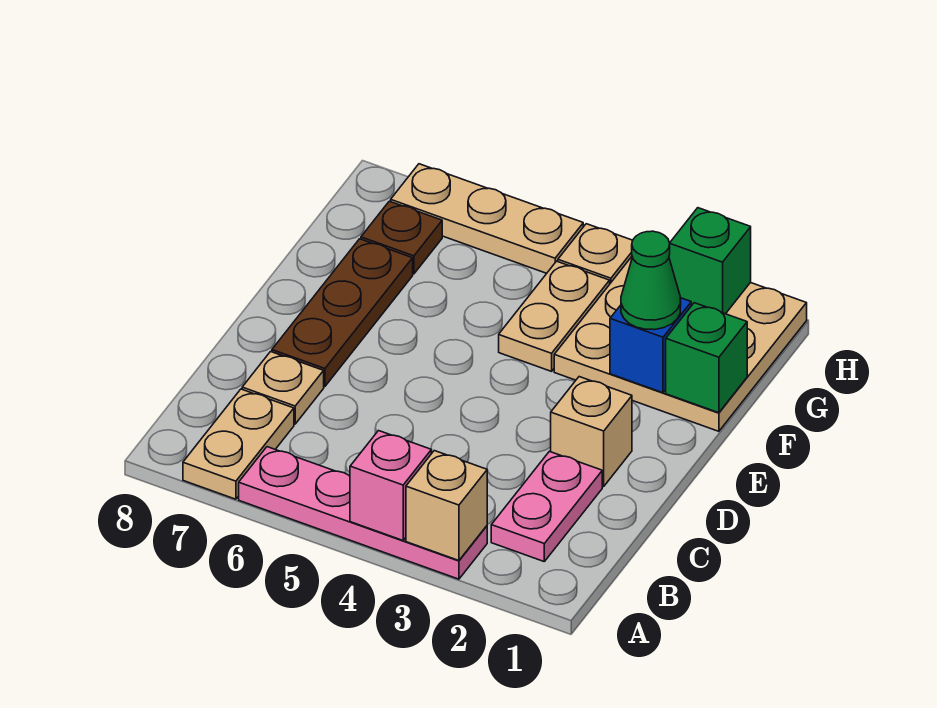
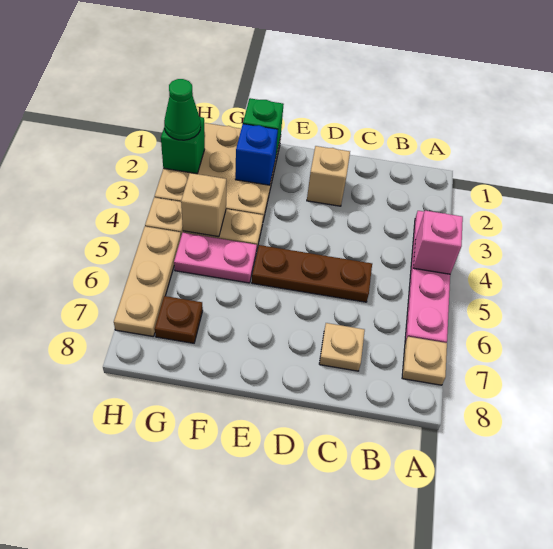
tan 1x1 brick [406,451,487,561] -> tan 1x1 brick moved to [181,173,226,237]
tan 1x2 plate [183,389,294,499] -> tan 1x1 plate [402,337,447,385]
pink 1x2 plate [491,451,602,561] -> pink 1x2 plate moved to [174,233,257,283]
brown 1x3 plate [272,239,413,387] -> brown 1x3 plate moved to [252,245,372,302]
green 1x1 cone [621,231,681,330] -> green 1x1 cone moved to [164,79,201,140]

